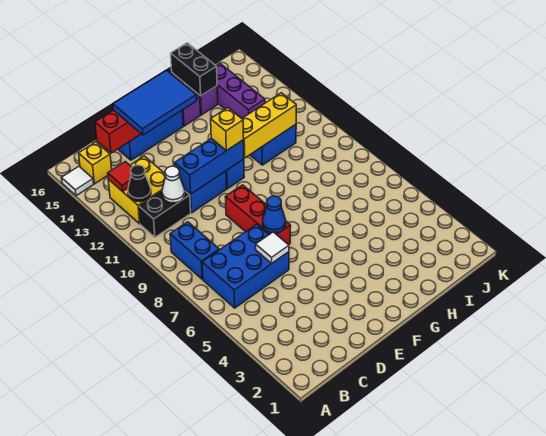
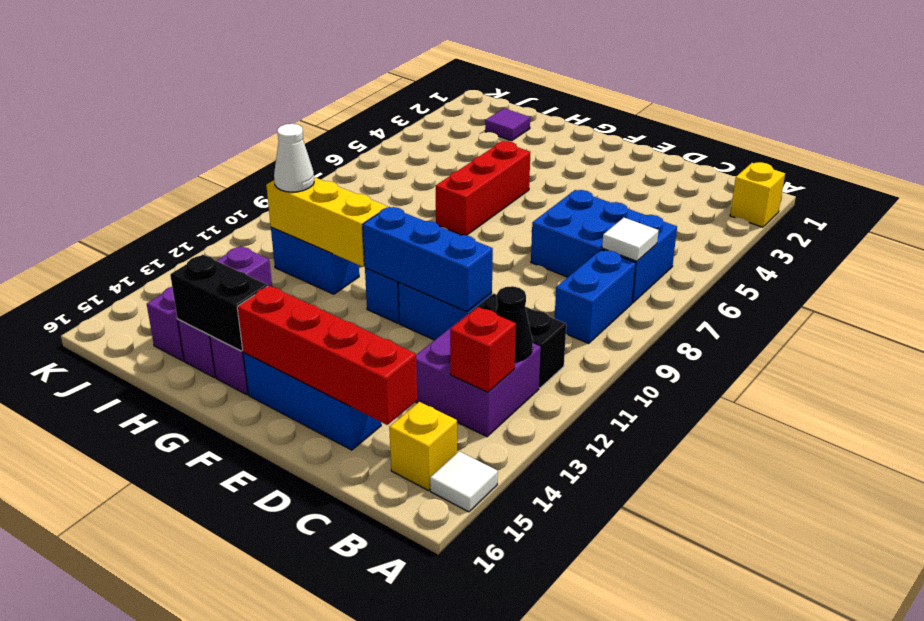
yellow 2x2 brick [108,156,165,224] -> purple 2x2 brick [416,314,541,437]
red 1x1 tile [108,162,132,191] -> red 1x1 brick [450,307,516,392]
white 1x1 cone [162,166,185,203] -> white 1x1 cone moved to [274,124,314,192]
white 1x1 tile [256,232,289,263] -> white 1x1 tile moved to [602,218,658,261]
blue 2x3 tile [113,70,197,135] -> none
red 1x3 brick [225,185,291,245] -> red 1x3 brick moved to [436,141,530,236]
blue 1x1 cone [263,196,286,233] -> none
yellow 1x1 brick [211,108,244,151] -> yellow 1x1 brick moved to [730,162,785,227]
black 1x2 brick [171,43,217,96] -> black 1x2 brick turned to [170,255,268,351]
none -> purple 1x1 tile [485,108,530,141]

